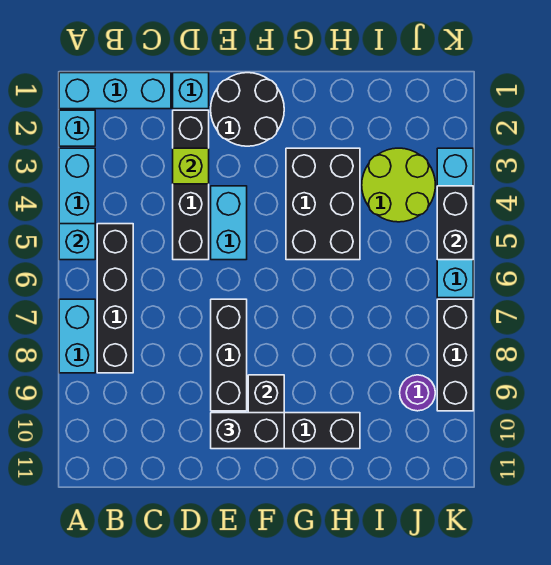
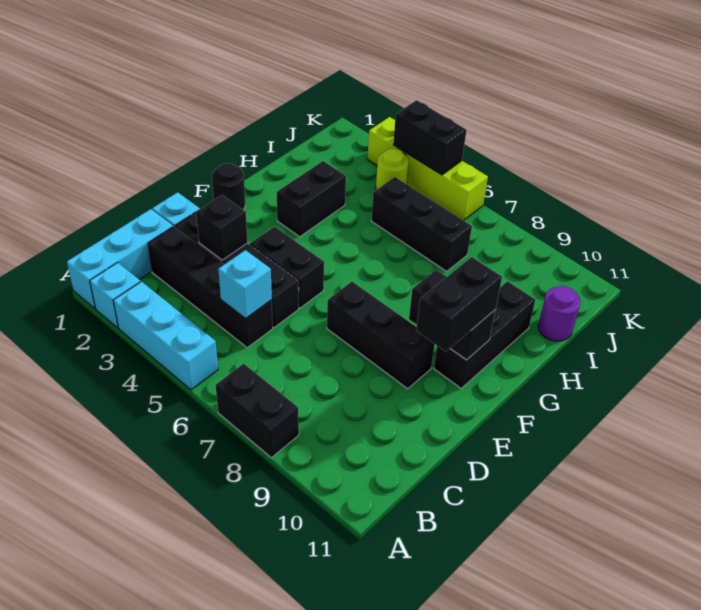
cyan 1x1 brick [59,224,95,260] -> cyan 1x1 brick moved to [218,250,272,319]
cyan 1x2 brick [59,299,95,373] -> black 1x2 brick [216,364,299,458]
black 1x4 brick [97,224,133,373] -> black 1x4 brick moved to [148,227,273,348]
lime 1x1 brick [173,148,209,184] -> black 1x1 brick [196,195,248,260]
black 2x2 round brick [211,73,284,146] -> black 1x1 round brick [212,163,245,210]
cyan 1x2 brick [211,186,247,260] -> black 1x2 brick [250,227,324,308]
black 2x3 brick [286,148,360,260] -> black 1x2 brick [277,161,346,237]
lime 2x2 round brick [362,148,435,222] -> lime 1x1 round brick [376,149,409,190]
purple 1x1 round brick [400,375,435,411] -> purple 1x1 round brick moved to [538,286,581,341]
cyan 1x4 brick [437,148,473,298] -> lime 1x4 brick [367,117,488,220]
black 1x3 brick [437,299,473,411] -> black 1x3 brick moved to [371,177,472,271]

